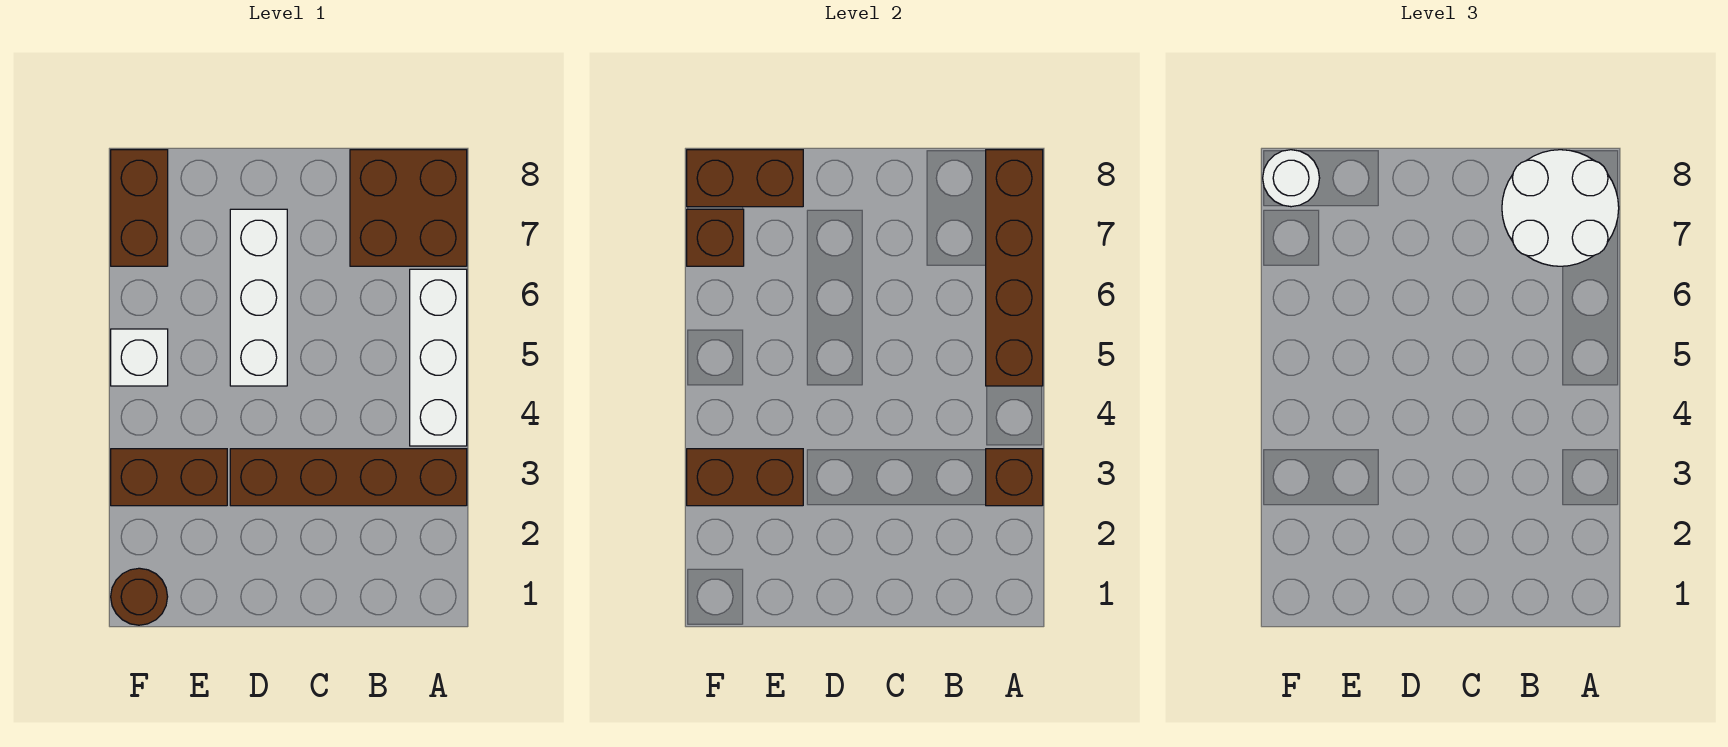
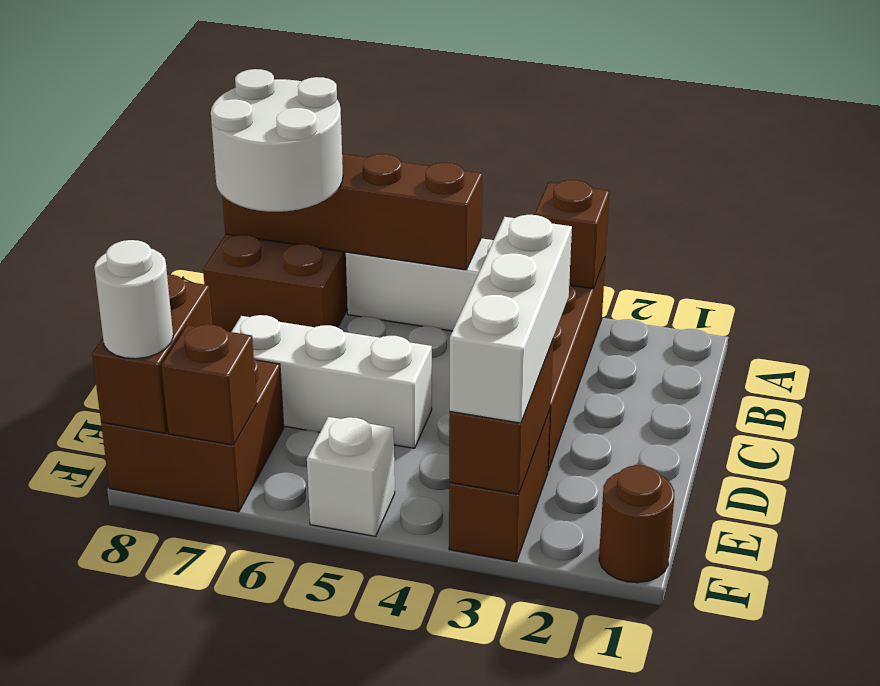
none -> white 1x3 brick [450,215,572,423]
brown 1x2 brick [111,150,168,266] -> brown 2x2 brick [101,359,284,512]

